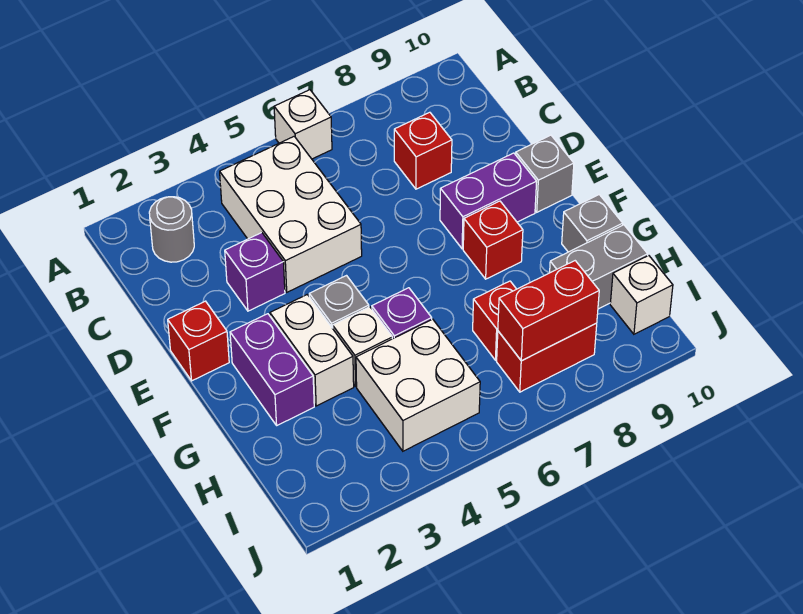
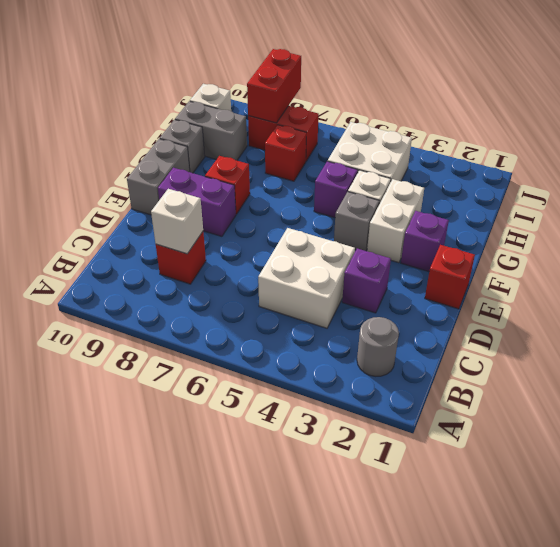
white 1x1 brick [274,90,332,159] -> white 1x1 brick moved to [151,189,203,254]
white 2x3 brick [220,136,362,292] -> white 2x2 brick [258,228,355,328]
grey 1x1 brick [516,135,574,212] -> grey 1x2 brick [127,139,190,215]
purple 1x2 brick [230,314,314,425] -> purple 1x1 brick [401,211,449,272]
red 1x2 brick [498,261,599,361] -> red 1x2 brick turned to [247,49,301,123]

